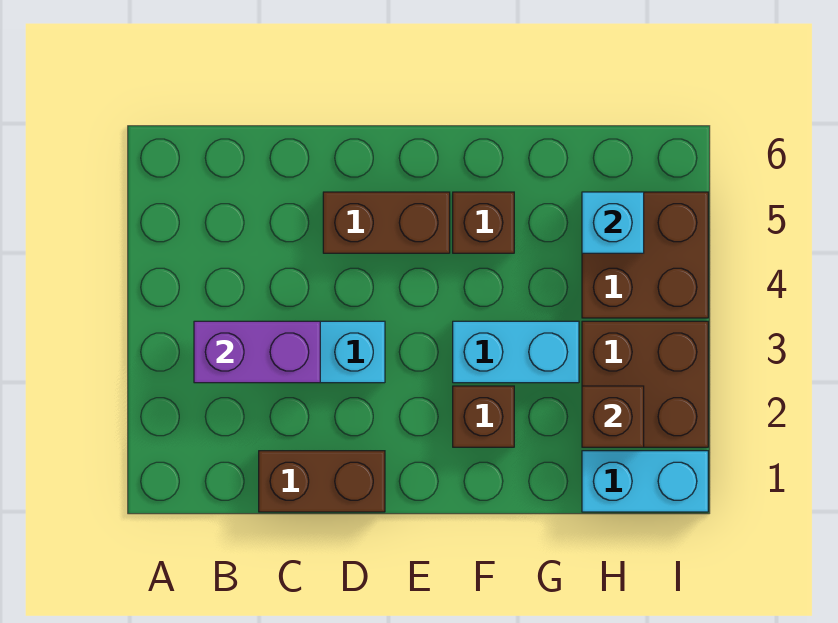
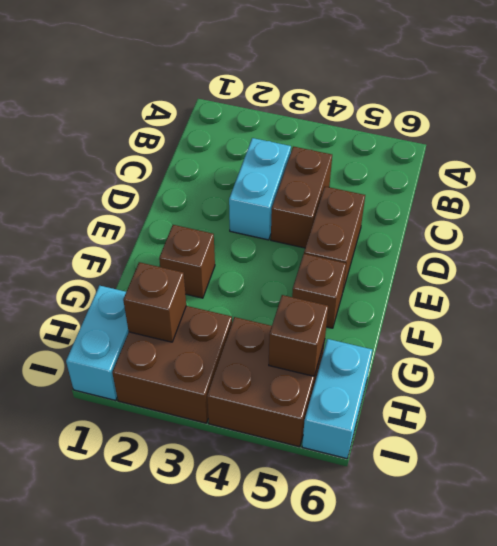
purple 1x2 brick [194,321,320,383] -> none
brown 1x2 brick [259,451,385,512] -> brown 1x2 brick moved to [271,146,332,248]
cyan 1x2 brick [453,321,579,383] -> cyan 1x2 brick moved to [302,339,372,459]
cyan 1x1 brick [582,192,644,253] -> brown 1x1 brick [269,295,328,376]

